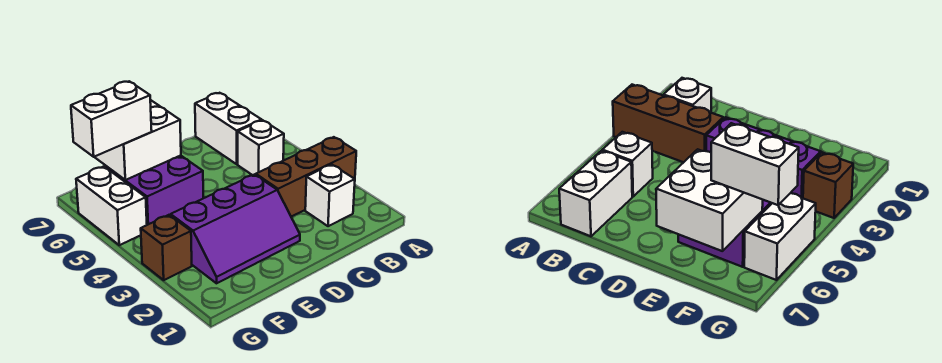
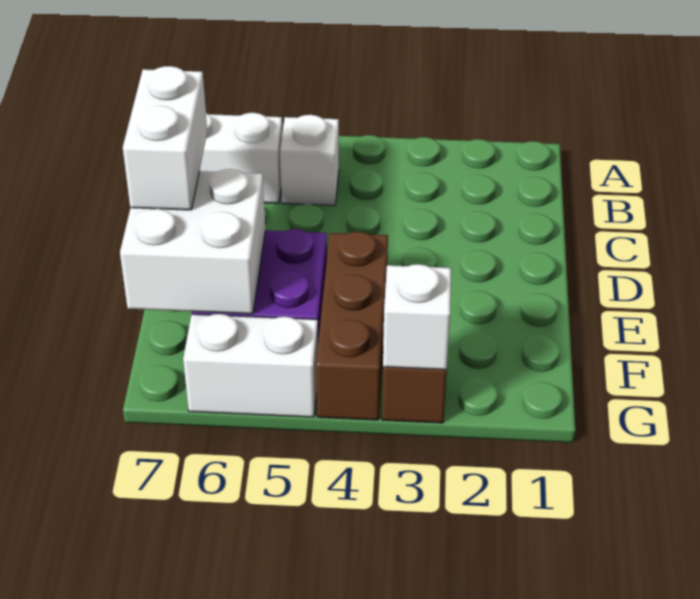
brown 1x3 brick [256,137,356,217] -> brown 1x3 brick moved to [316,232,388,420]
white 1x1 brick [305,164,355,226] -> white 1x1 brick moved to [383,264,451,370]
purple 2x3 slope [171,175,300,283] -> none
white 1x2 brick [71,81,152,157] -> white 1x2 brick moved to [123,66,207,210]

